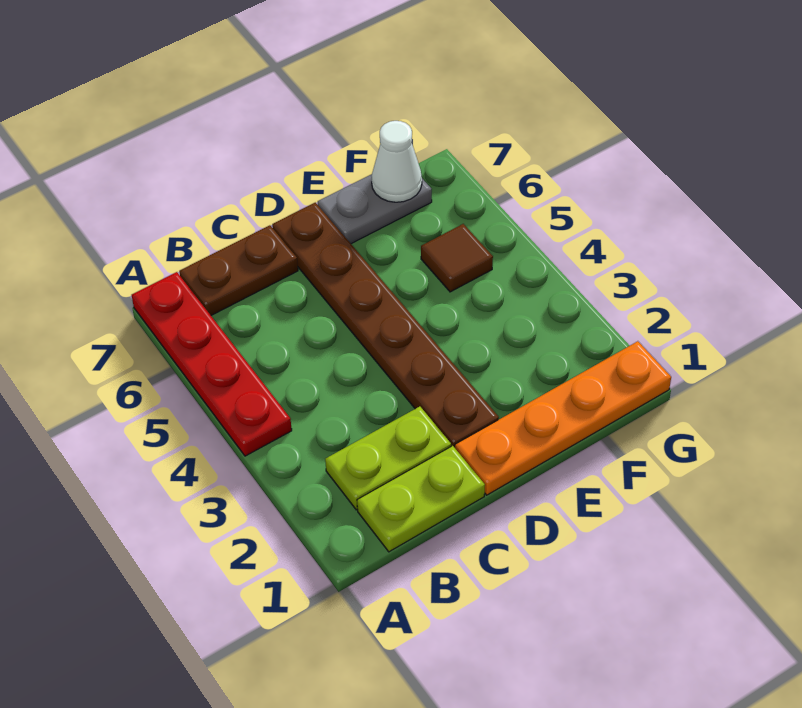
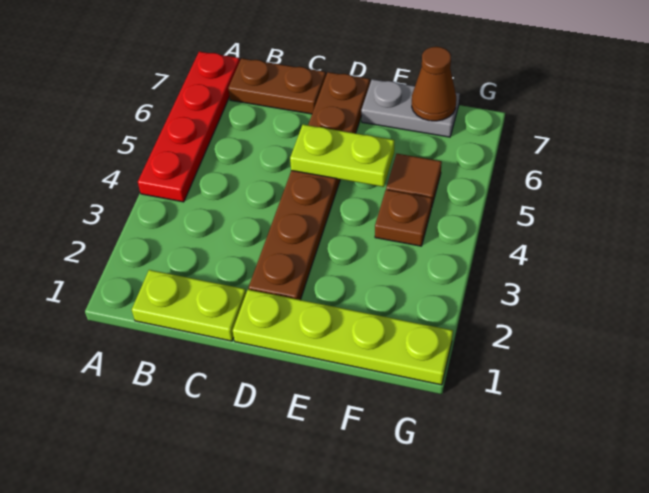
lime 1x2 plate [325,406,451,510] -> lime 1x2 plate moved to [290,125,394,187]
orange 1x4 plate [455,341,671,495] -> lime 1x4 plate [233,290,453,385]
none -> brown 1x1 plate [375,190,432,246]
white 1x1 cone [372,121,422,202] -> brown 1x1 cone [412,47,456,121]

